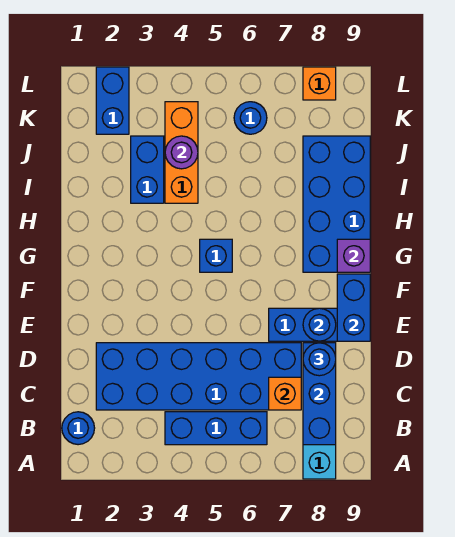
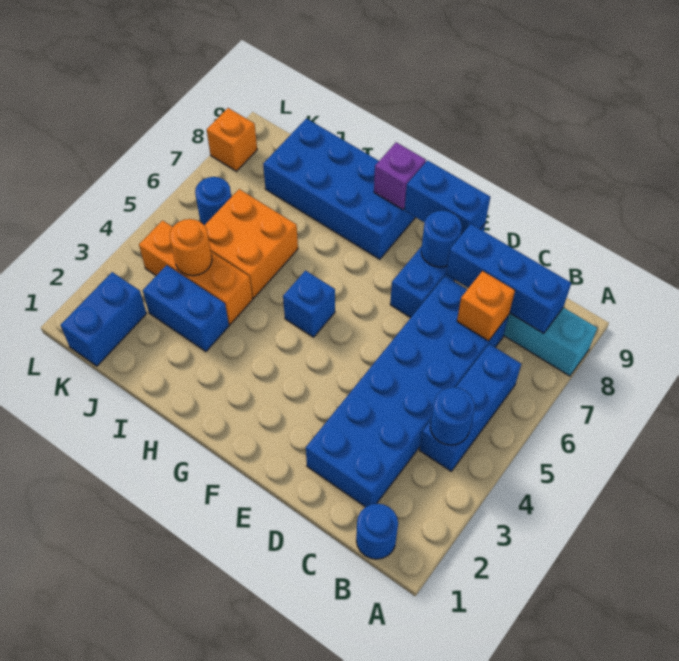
blue 1x1 round brick [303,343,336,376] -> blue 1x1 round brick moved to [430,387,475,445]
none -> orange 2x2 brick [205,189,298,298]
purple 1x1 round brick [165,136,198,169] -> orange 1x1 round brick [170,219,212,276]
blue 1x2 brick [96,67,129,134] -> blue 1x2 brick turned to [61,272,146,366]

